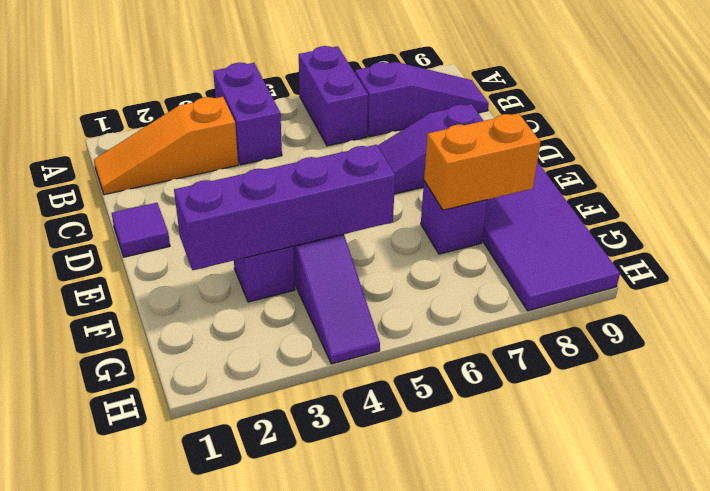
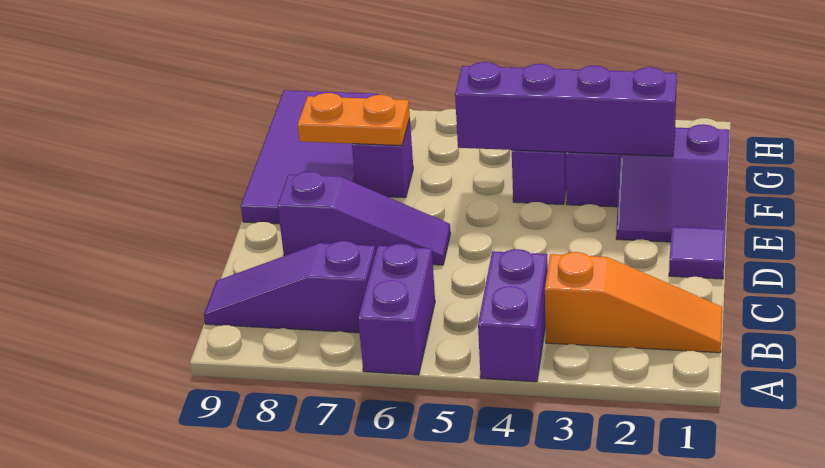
none -> purple 2x2 slope [616,124,730,242]
orange 1x2 brick [424,113,541,210] -> orange 1x2 plate [298,93,410,146]

